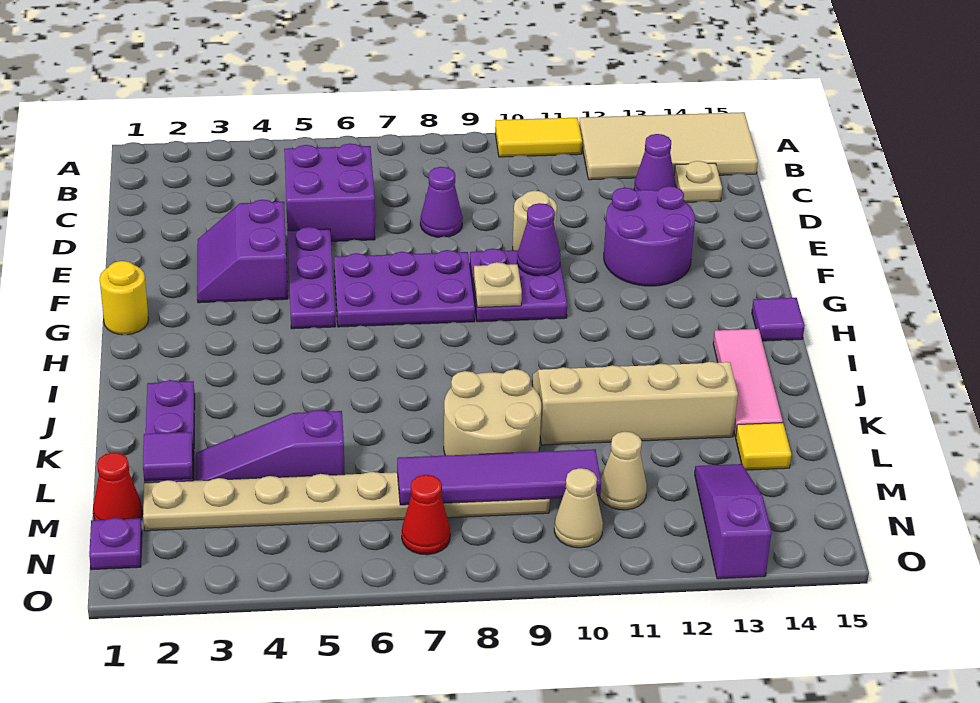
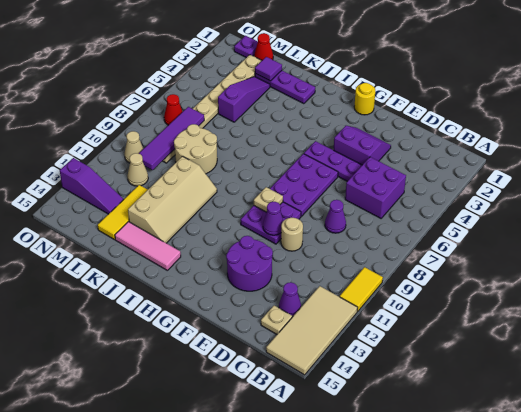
purple 1x1 tile [752,298,805,341] -> none
yellow 1x1 tile [736,423,791,470] -> yellow 1x3 tile [98,185,148,240]

